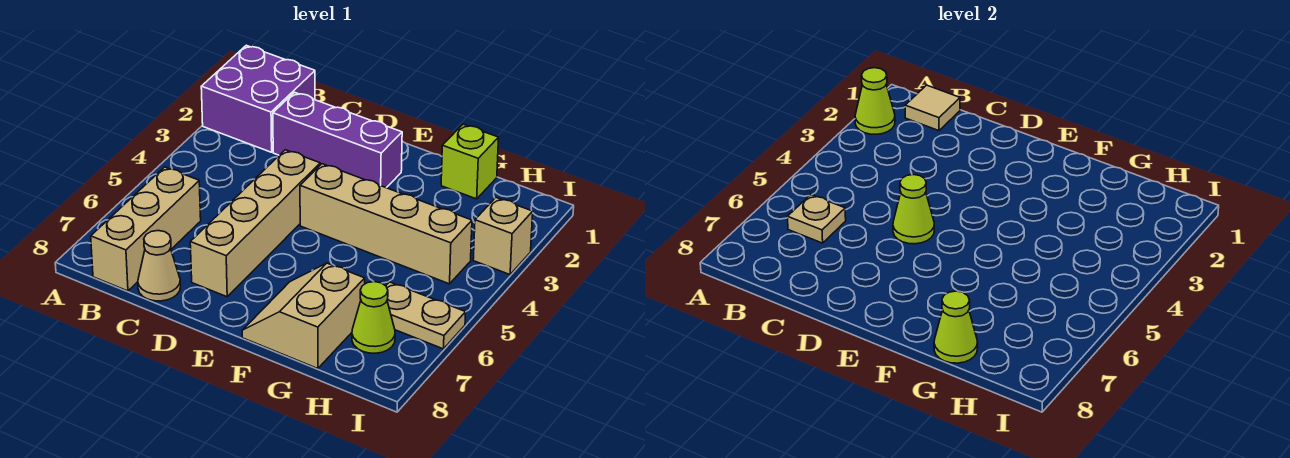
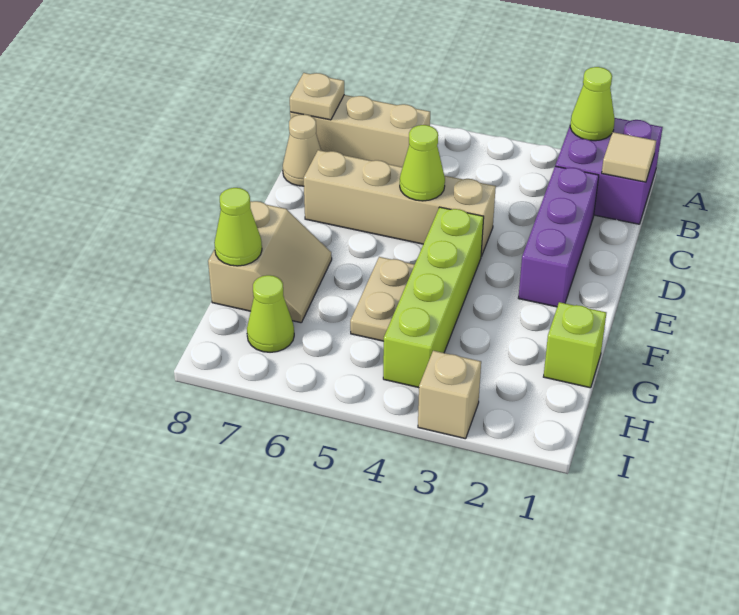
tan 1x1 plate [787,195,846,243] -> tan 1x1 plate moved to [290,73,344,120]
tan 1x4 brick [300,164,472,284] -> lime 1x4 brick [383,207,484,388]
tan 2x2 slope [242,263,365,369] -> tan 2x2 slope turned to [208,201,332,323]
tan 1x2 plate [386,282,466,349] -> tan 1x2 plate moved to [350,257,415,341]

